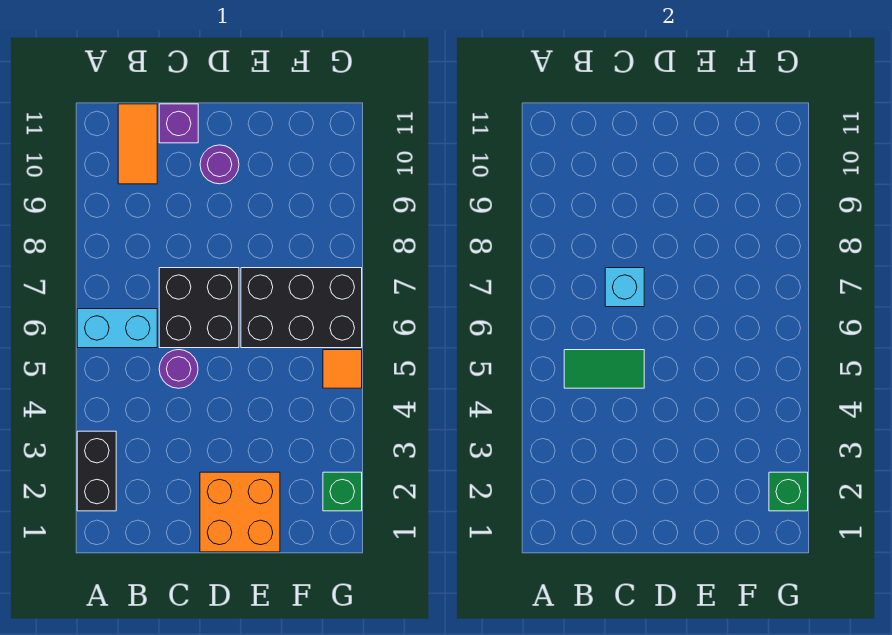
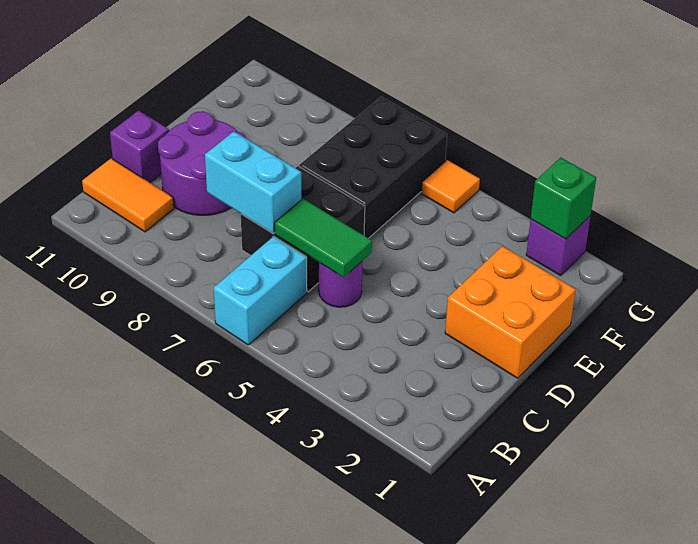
black 1x2 brick [77,431,116,511] -> none
green 1x2 tile [564,350,644,388] -> green 1x2 tile turned to [275,199,372,277]
cyan 1x1 brick [605,268,644,307] -> cyan 1x2 brick [205,131,301,233]
purple 1x1 round brick [200,145,239,184] -> purple 2x2 round brick [158,111,246,215]
green 1x1 brick [323,472,362,511] -> purple 1x1 brick [526,216,591,276]

